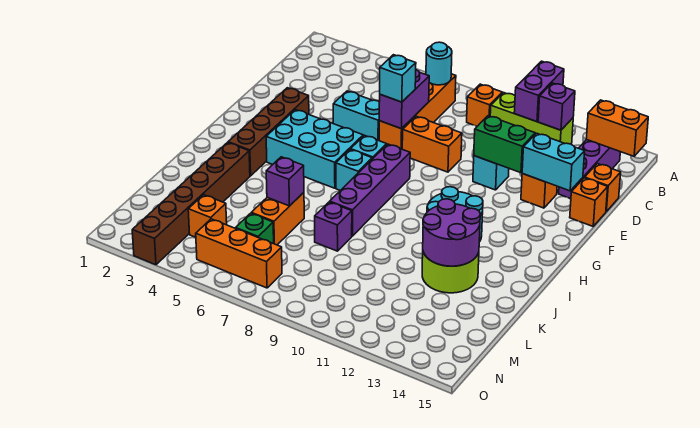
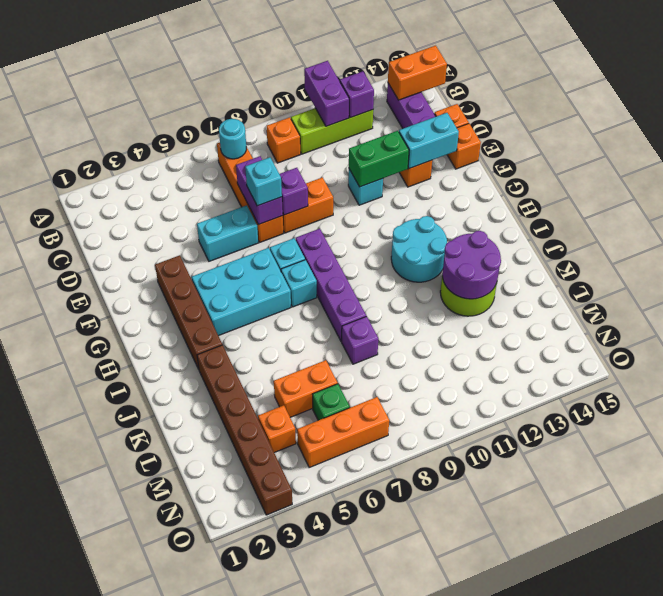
orange 1x2 brick [252,192,304,245] -> orange 1x2 brick turned to [274,360,338,417]
purple 1x1 brick [266,157,304,206] -> purple 1x1 brick moved to [280,168,308,215]

